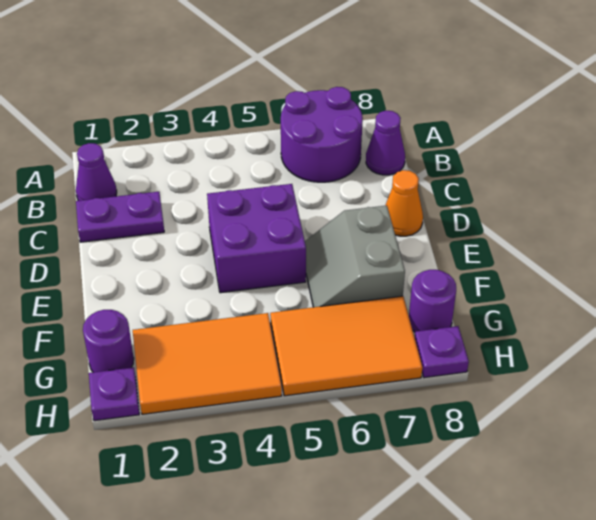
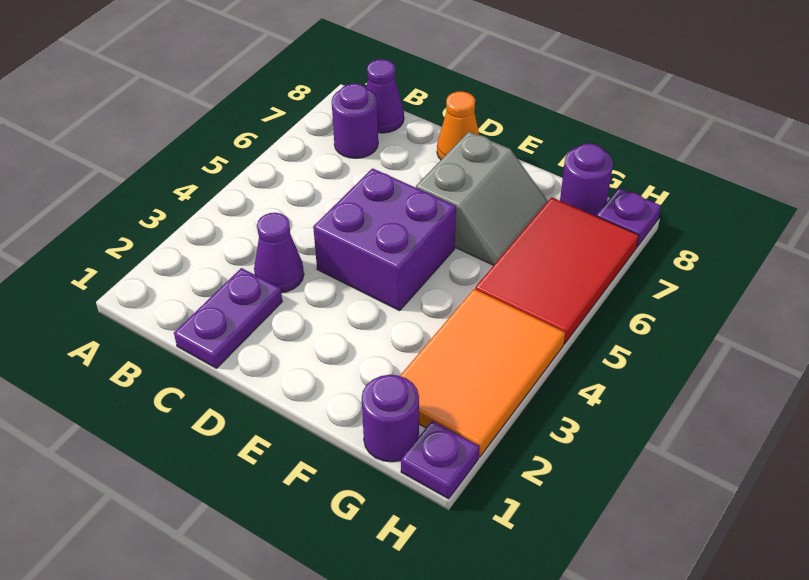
purple 2x2 round brick [281,87,363,182] -> purple 1x1 round brick [332,84,378,158]
purple 1x1 cone [76,143,117,201] -> purple 1x1 cone moved to [254,213,304,293]
grey 2x2 slope [305,206,405,307] -> grey 2x2 slope turned to [416,132,548,265]
orange 2x3 tile [270,296,422,396] -> red 2x3 tile [475,197,639,344]

